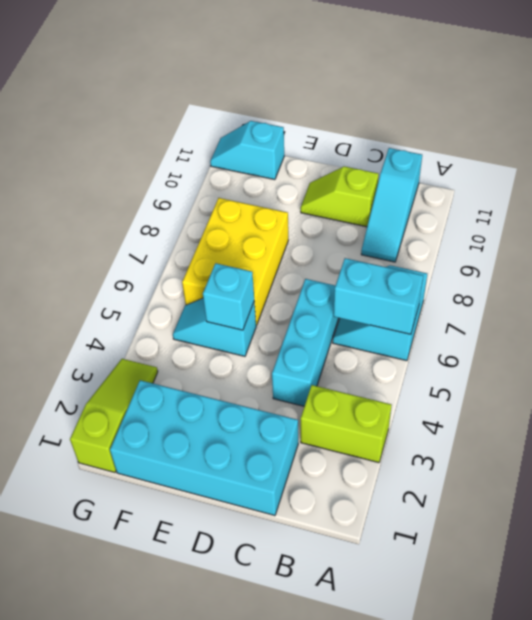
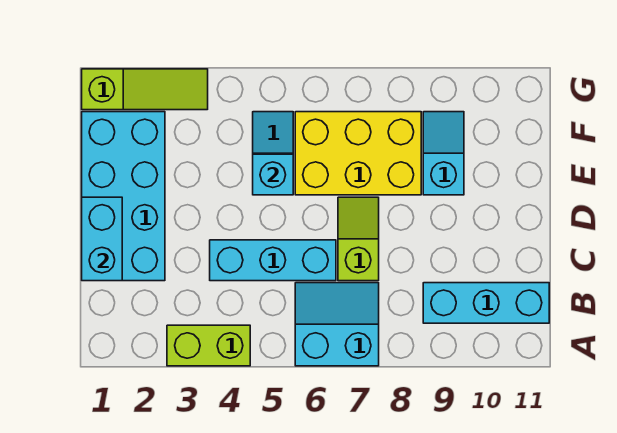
lime 1x2 brick [301,385,391,463] -> lime 1x2 brick turned to [167,325,250,366]
cyan 1x2 brick [334,258,423,335] -> cyan 1x2 brick moved to [82,197,122,281]
cyan 1x3 slope [361,148,422,262] -> cyan 1x3 brick [423,283,549,323]
lime 1x2 slope [301,166,379,227] -> lime 1x2 slope moved to [338,197,379,281]
cyan 1x2 slope [210,121,284,180] -> cyan 1x2 slope moved to [423,112,464,195]

